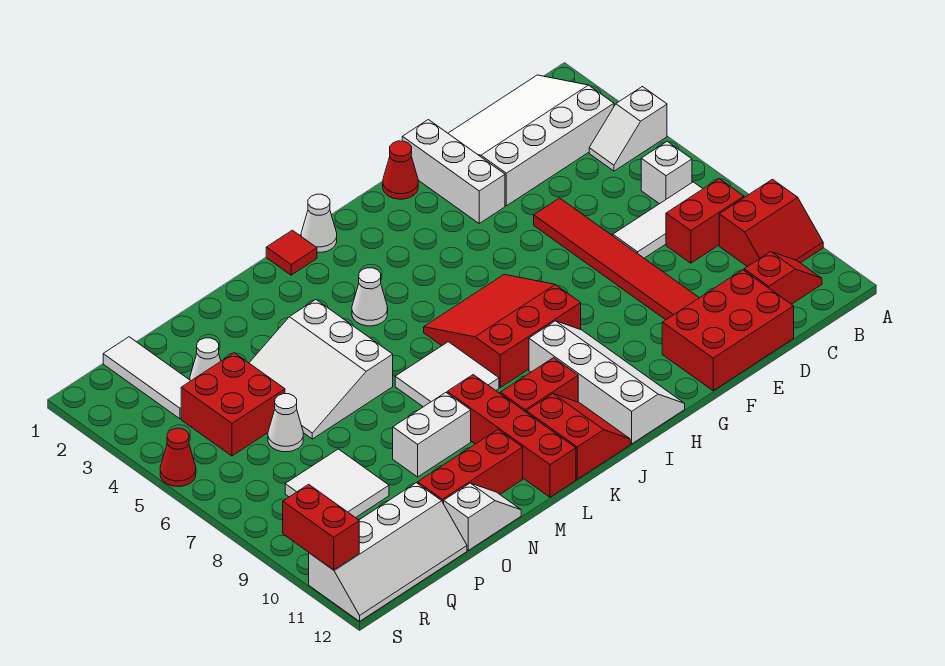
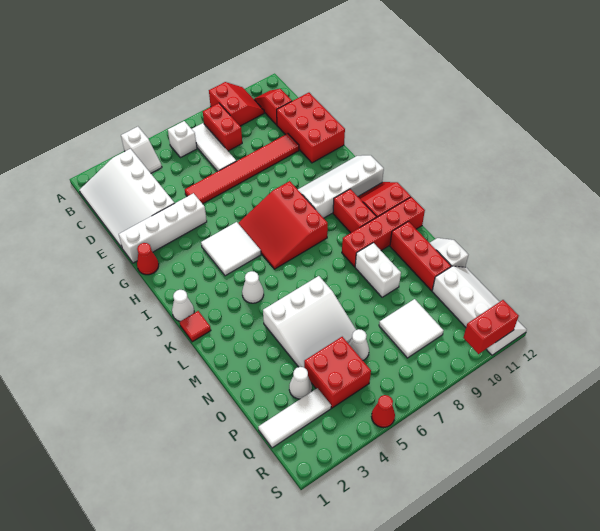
white 1x3 brick [402,120,505,223] -> white 1x4 brick [119,193,207,263]
white 2x2 tile [395,342,499,407] -> white 2x2 tile moved to [201,222,261,276]

